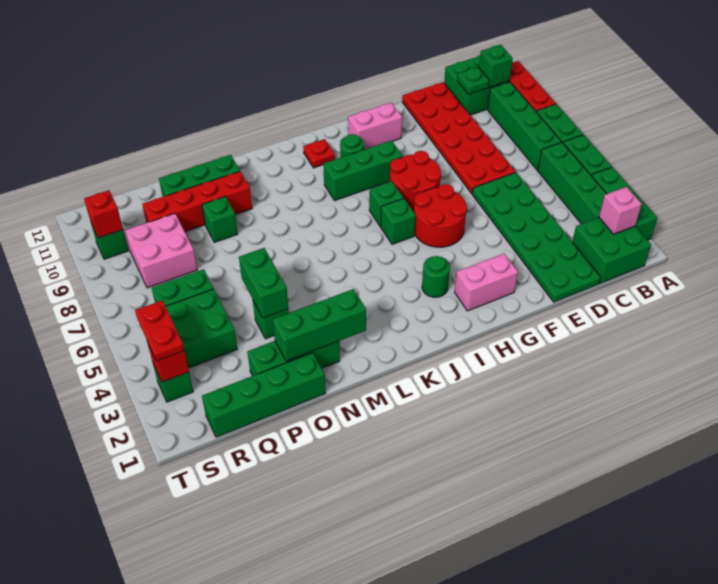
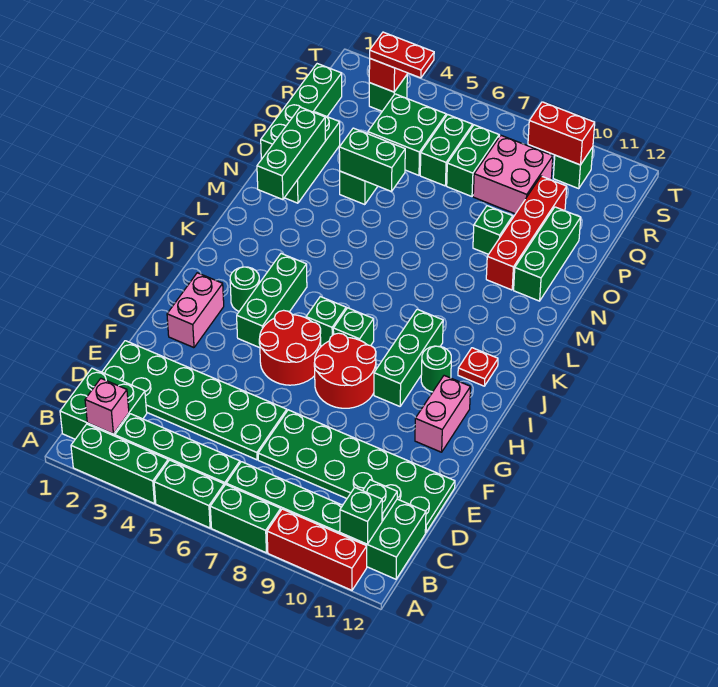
red 2x6 plate [402,82,515,194] -> green 2x6 plate [258,410,455,533]
none -> green 1x3 brick [237,254,307,348]
none -> green 1x2 brick [447,125,499,196]
red 1x1 brick [84,190,123,238] -> red 1x2 brick [528,102,595,165]

